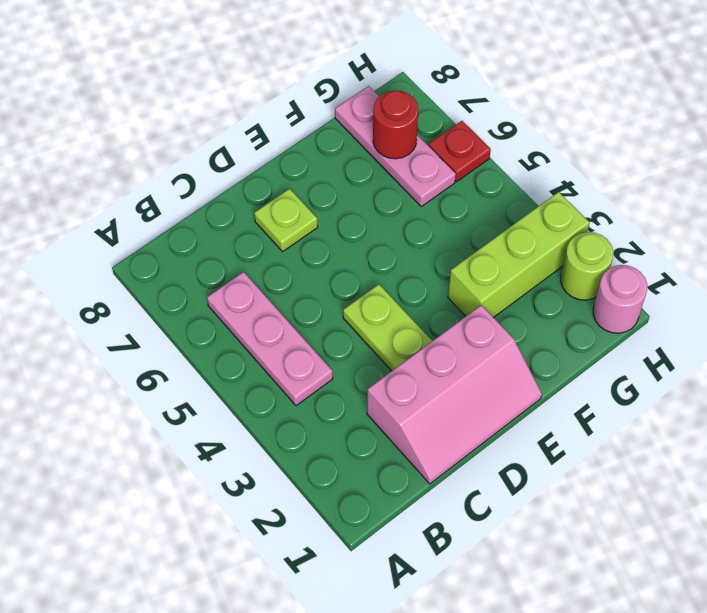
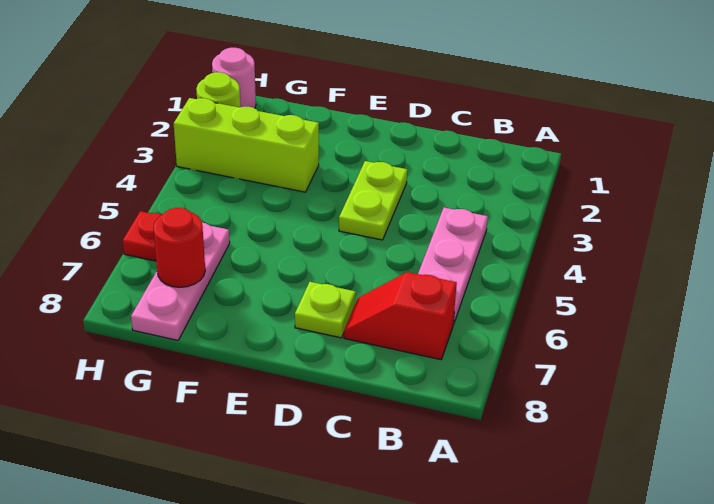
none -> red 1x2 slope [344,272,457,360]
pink 2x3 slope [367,305,542,484] -> none

